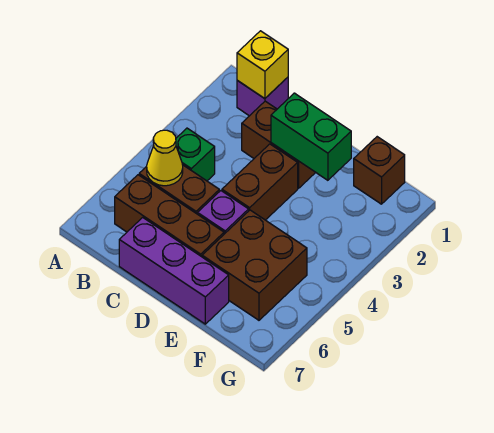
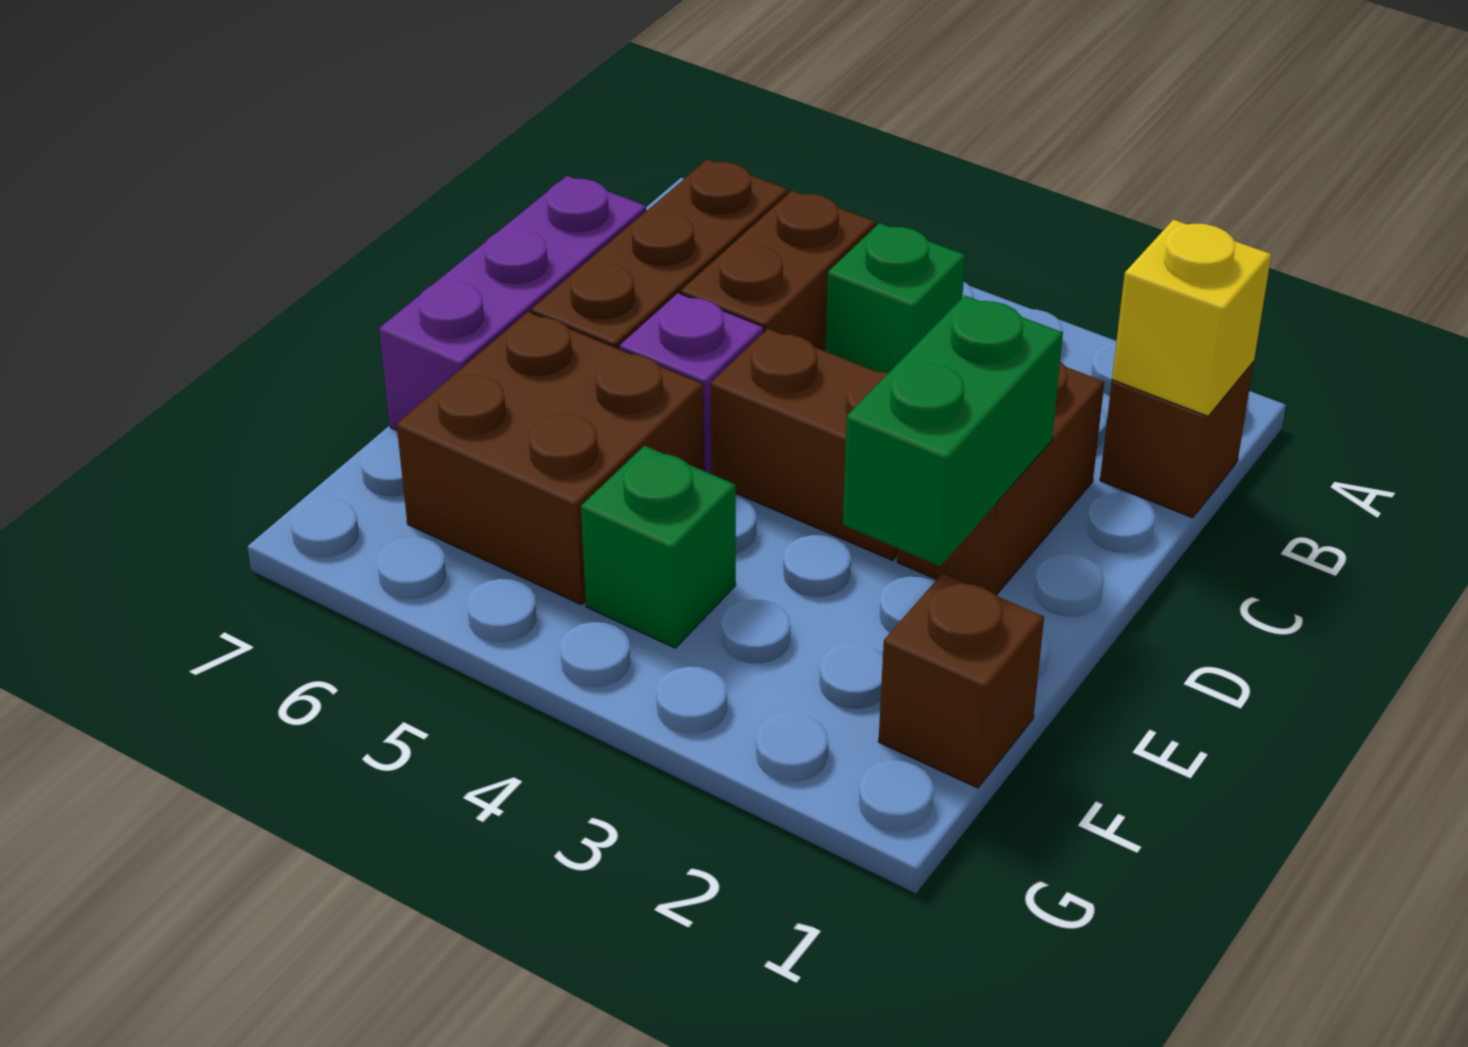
purple 1x1 brick [237,77,288,116] -> brown 1x1 brick [1100,362,1254,518]
yellow 1x1 cone [147,130,183,186] -> none
none -> green 1x1 brick [581,446,736,648]

